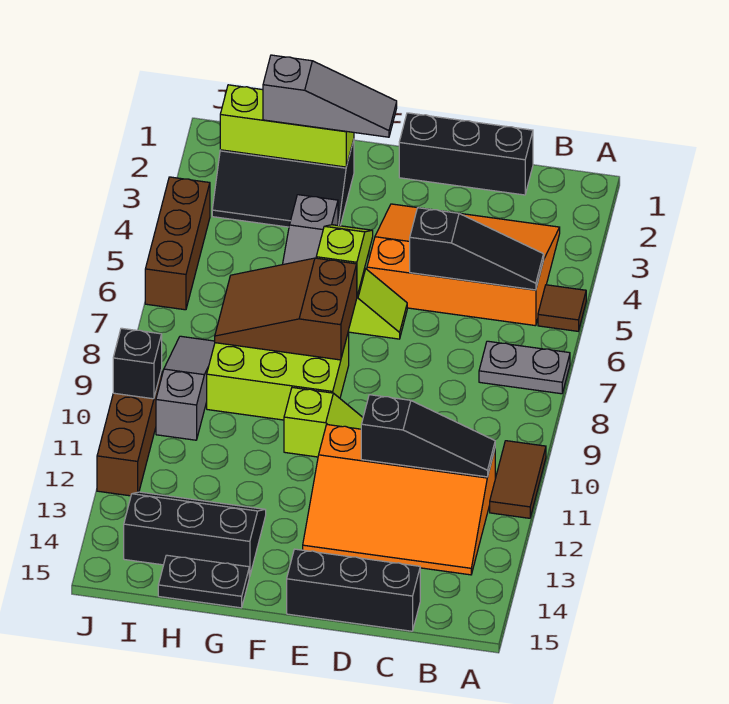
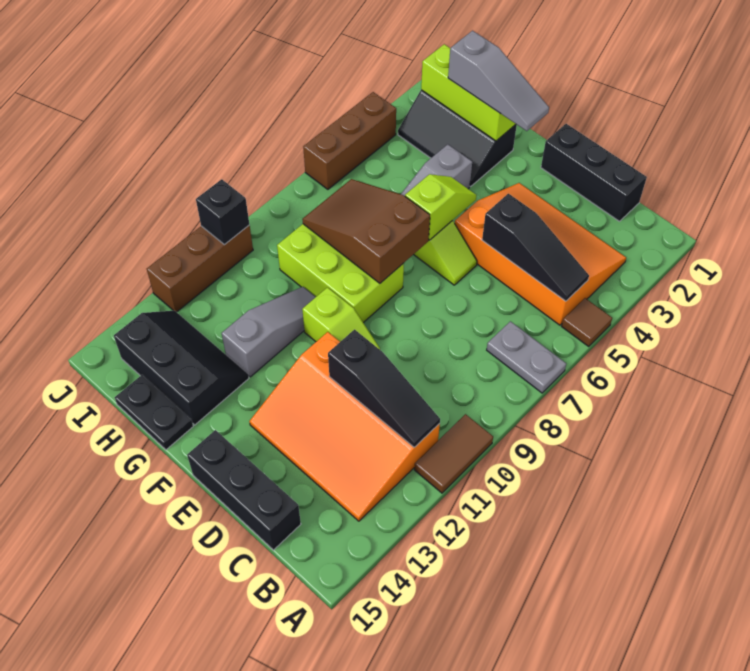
grey 1x3 slope [156,336,215,440] -> grey 1x3 slope moved to [222,287,316,377]

